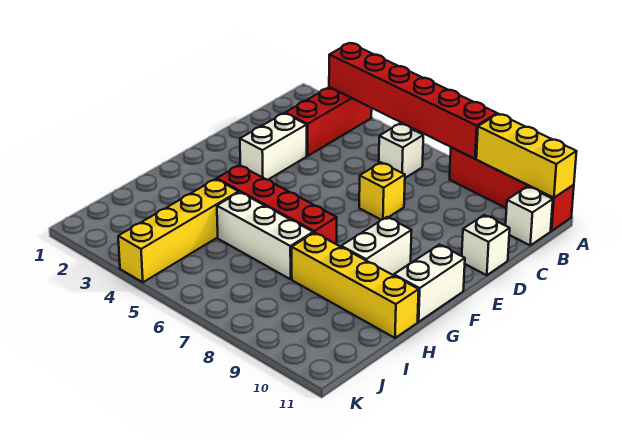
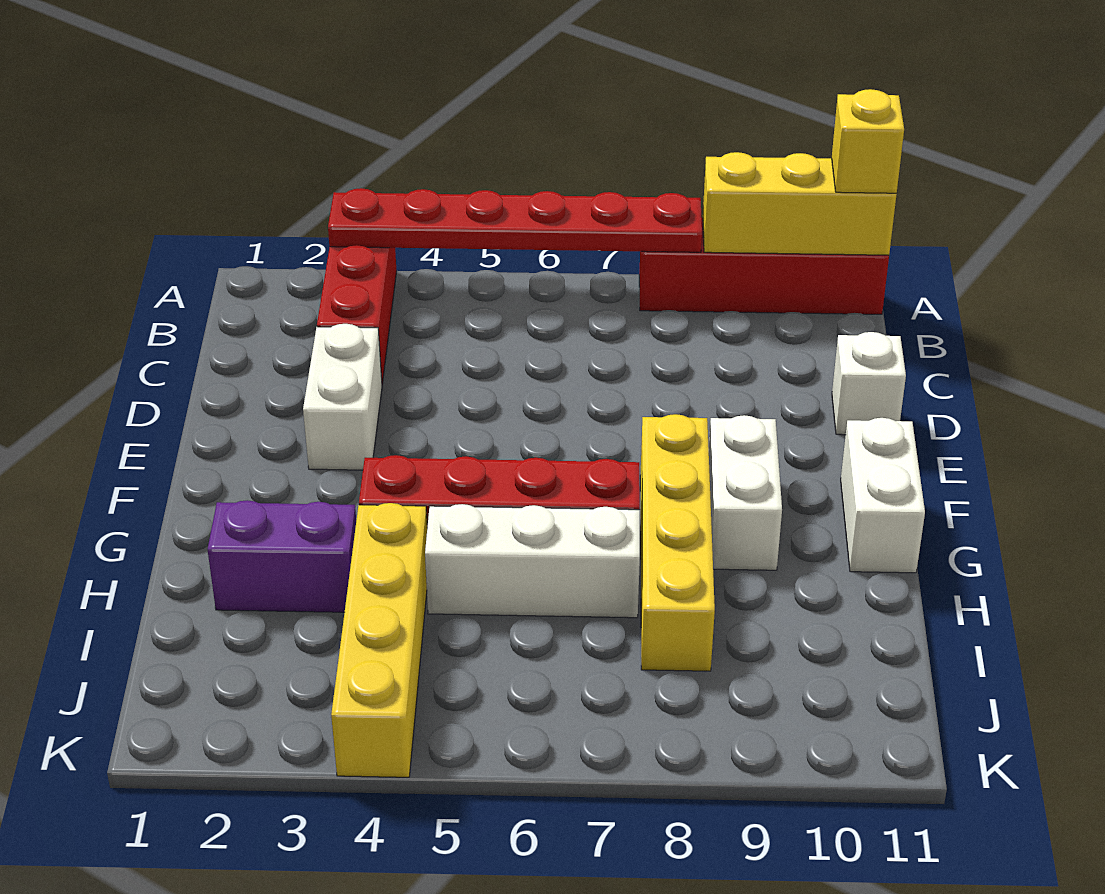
red 1x6 brick [329,43,497,159] -> red 1x6 plate [328,188,702,252]
white 1x1 brick [379,124,423,178] -> none
white 1x1 brick [506,186,553,245] -> none
yellow 1x1 brick [359,163,405,220] -> yellow 1x1 brick moved to [832,89,904,193]
none -> purple 1x2 brick [207,500,356,612]
yellow 1x4 brick [292,233,419,338] -> yellow 1x4 brick turned to [640,414,715,671]

